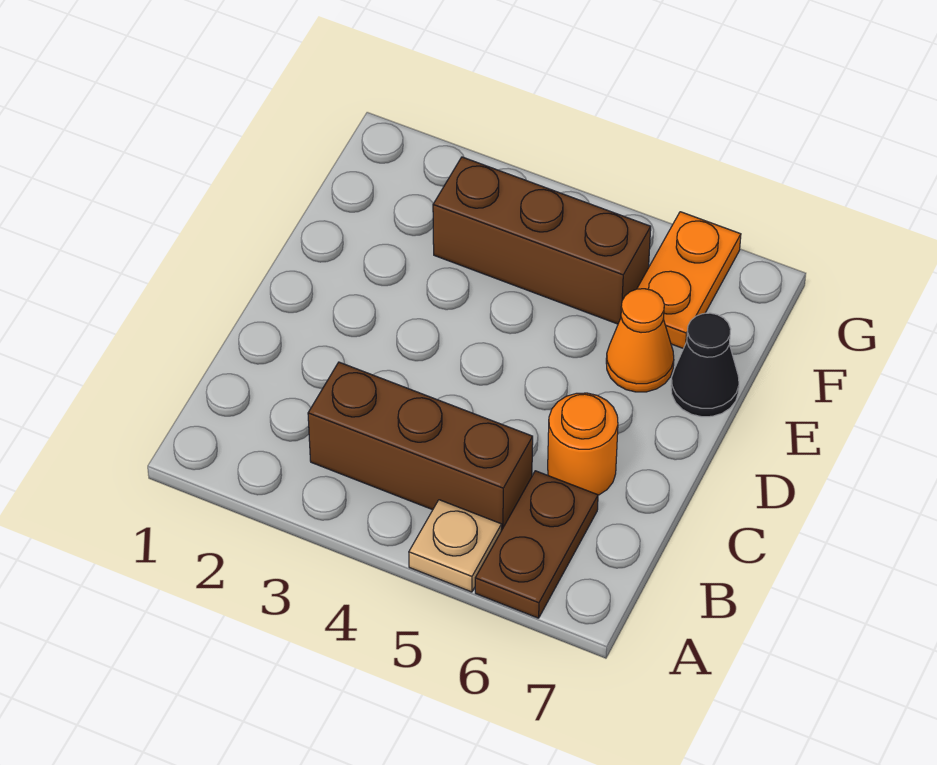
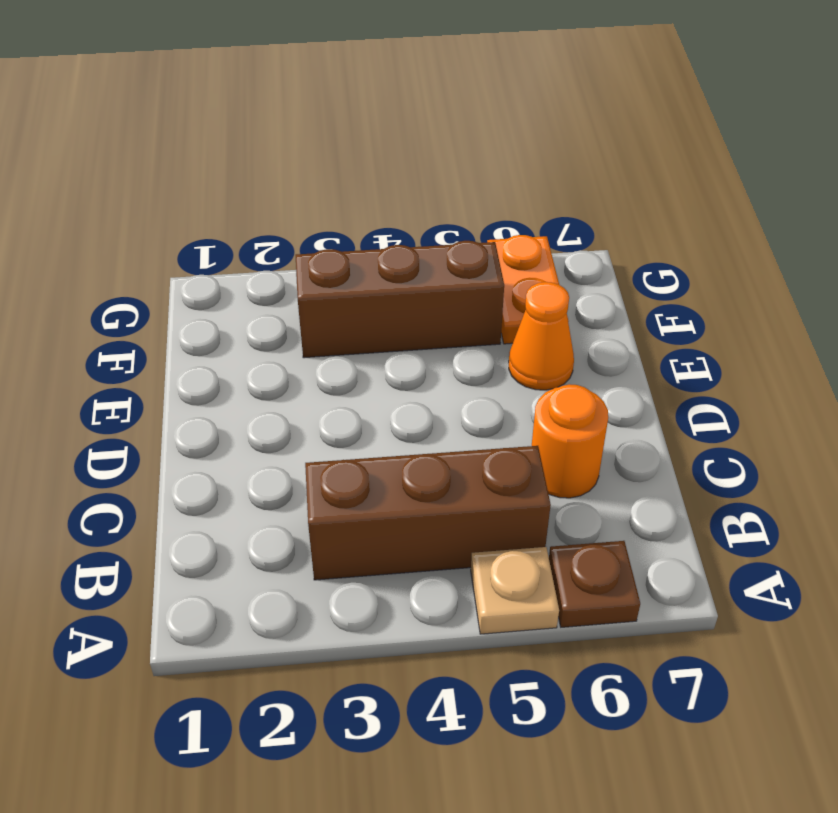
brown 1x2 plate [475,471,598,618] -> brown 1x1 plate [549,541,640,627]
black 1x1 cone [671,313,739,417] -> none

